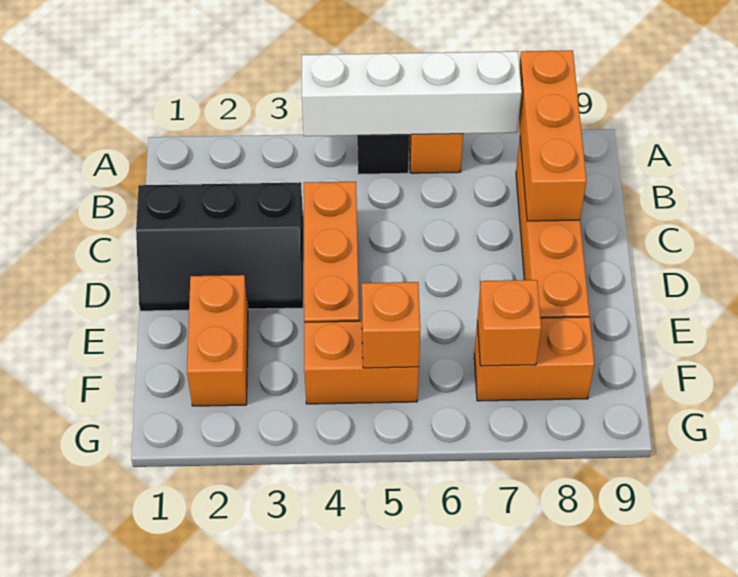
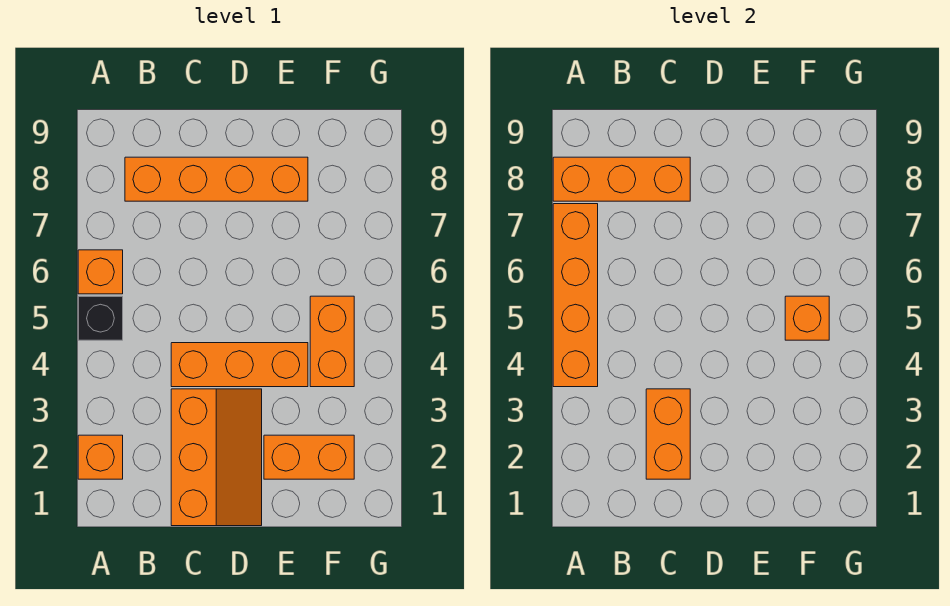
white 1x4 brick [302,51,522,136] -> orange 1x4 brick [553,204,598,387]
black 2x3 slope [136,182,303,311] -> orange 2x3 slope [171,389,262,526]
orange 1x2 brick [474,317,594,401] -> orange 1x2 brick moved to [646,389,690,479]
orange 1x1 brick [477,280,541,366] -> orange 1x1 brick moved to [78,435,123,479]

